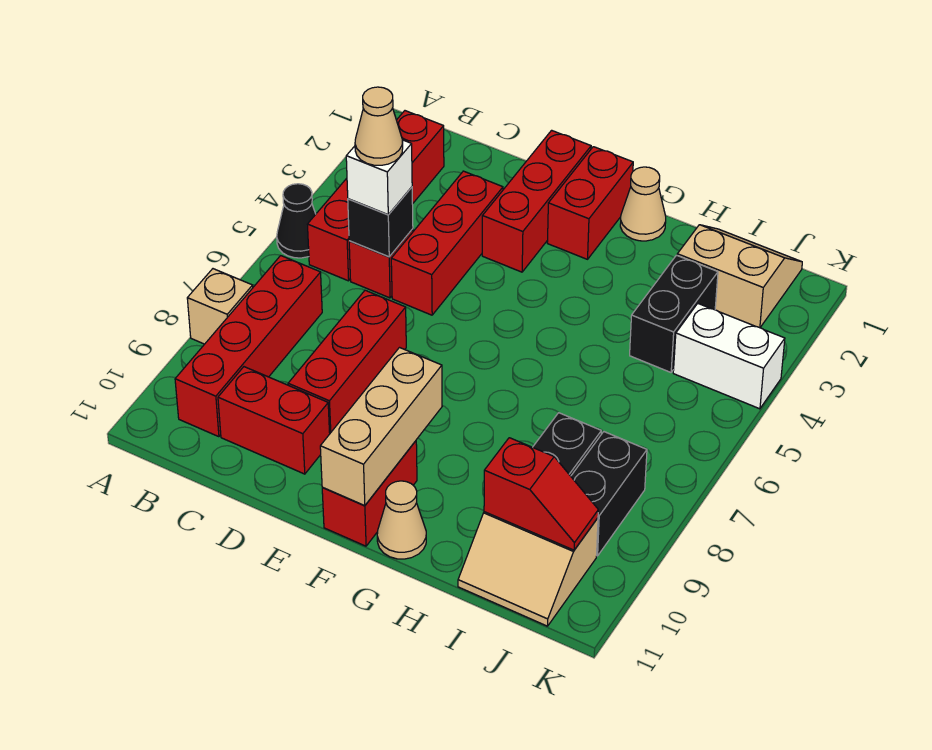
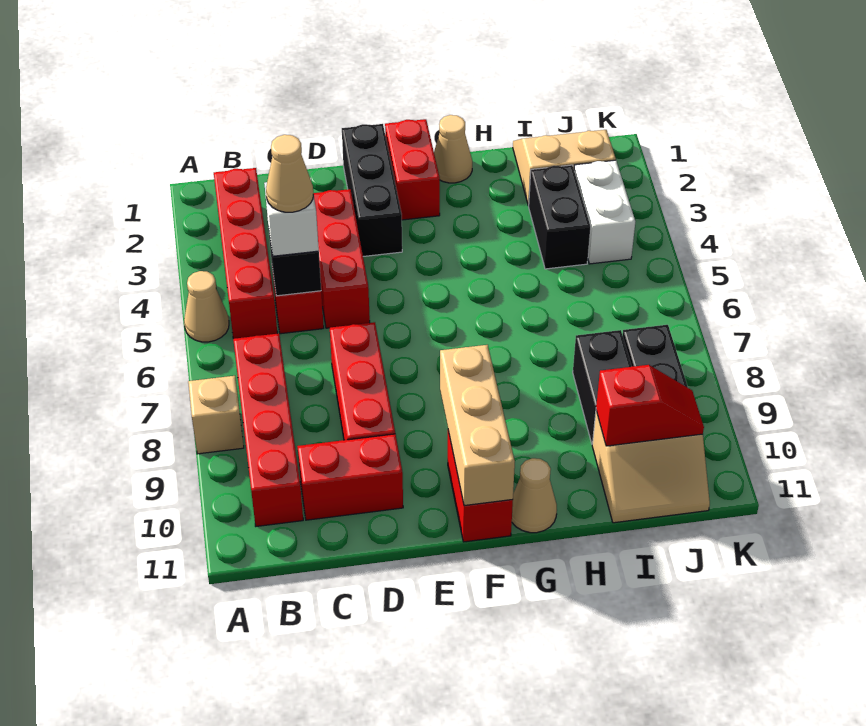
black 1x1 cone [277,184,316,258] -> tan 1x1 cone [184,271,229,342]
red 1x3 brick [482,130,591,272] -> black 1x3 brick [342,124,402,256]
white 1x2 brick [673,304,785,409] -> white 1x2 brick turned to [574,160,635,264]

